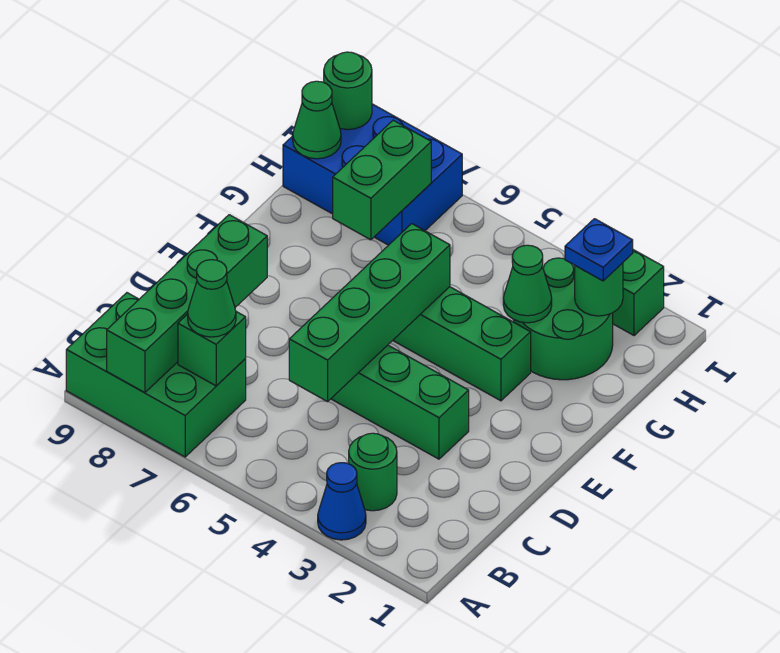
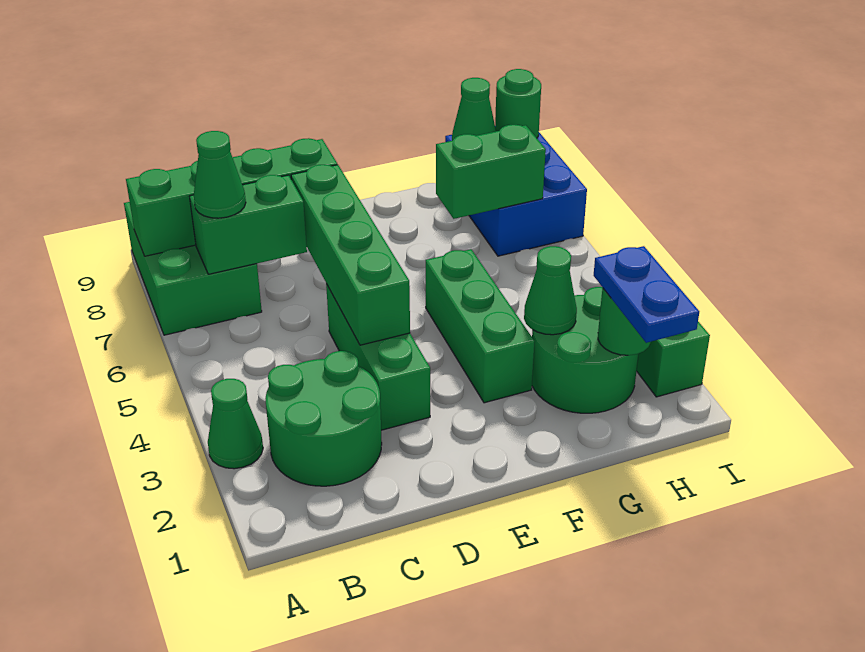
blue 1x1 cone [318,463,366,540] -> green 1x1 cone [208,379,263,469]
green 1x1 round brick [349,433,397,511] -> green 2x2 round brick [265,351,382,486]
green 1x1 brick [178,312,246,386] -> green 1x2 brick [190,175,307,274]
green 1x4 brick [289,224,450,402] -> green 1x4 brick turned to [291,165,410,345]
blue 1x1 plate [565,219,633,281] -> blue 1x2 plate [594,246,699,343]

